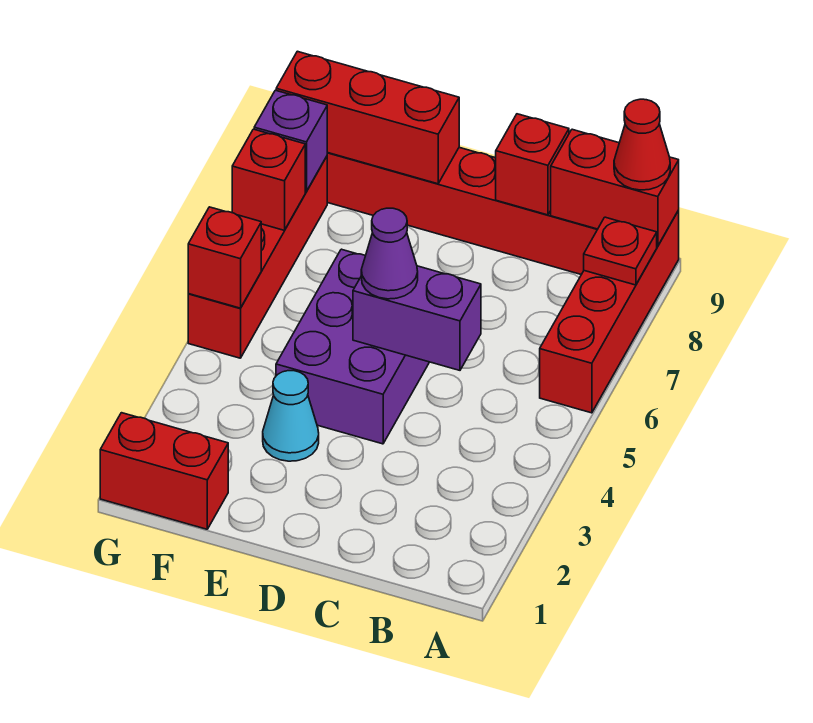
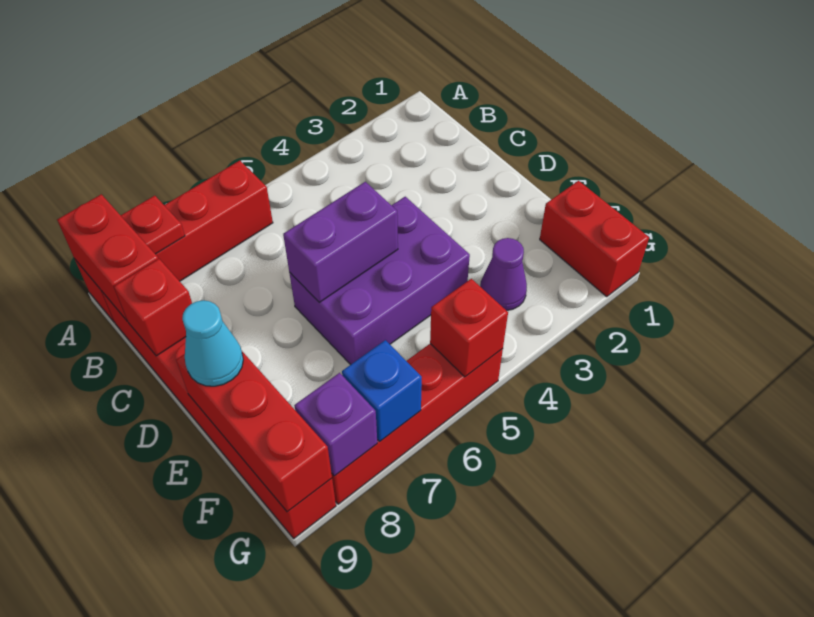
red 1x1 cone [614,99,670,190] -> none
purple 1x2 brick [353,266,481,370] -> purple 1x2 brick turned to [283,182,398,302]
purple 1x1 cone [361,208,418,299] -> purple 1x1 cone moved to [480,238,527,311]
cyan 1x1 cone [263,371,319,461] -> cyan 1x1 cone moved to [182,300,243,386]
red 1x1 brick [232,129,305,230] -> blue 1x1 brick [342,340,422,441]

